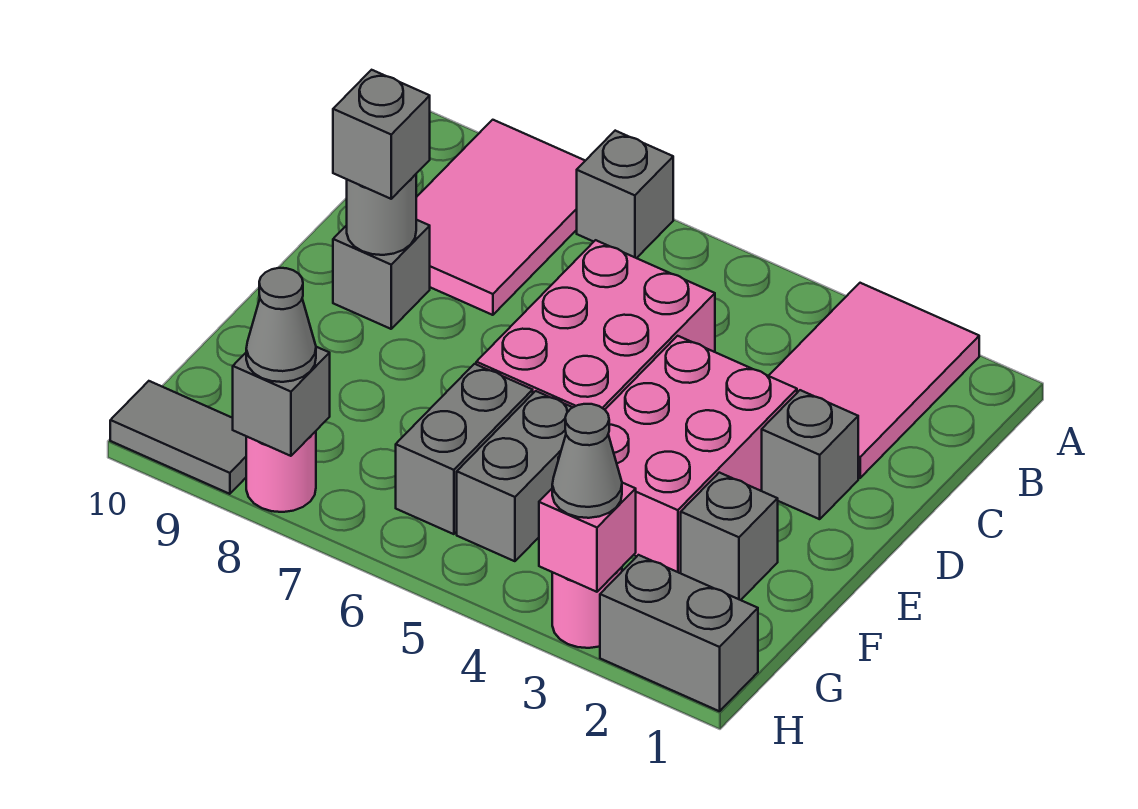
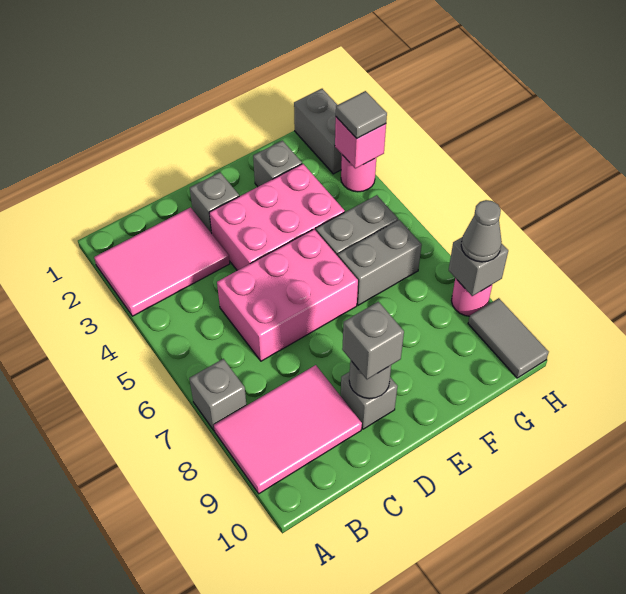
grey 1x1 cone [552,404,622,518] -> grey 1x1 tile [336,91,387,138]

